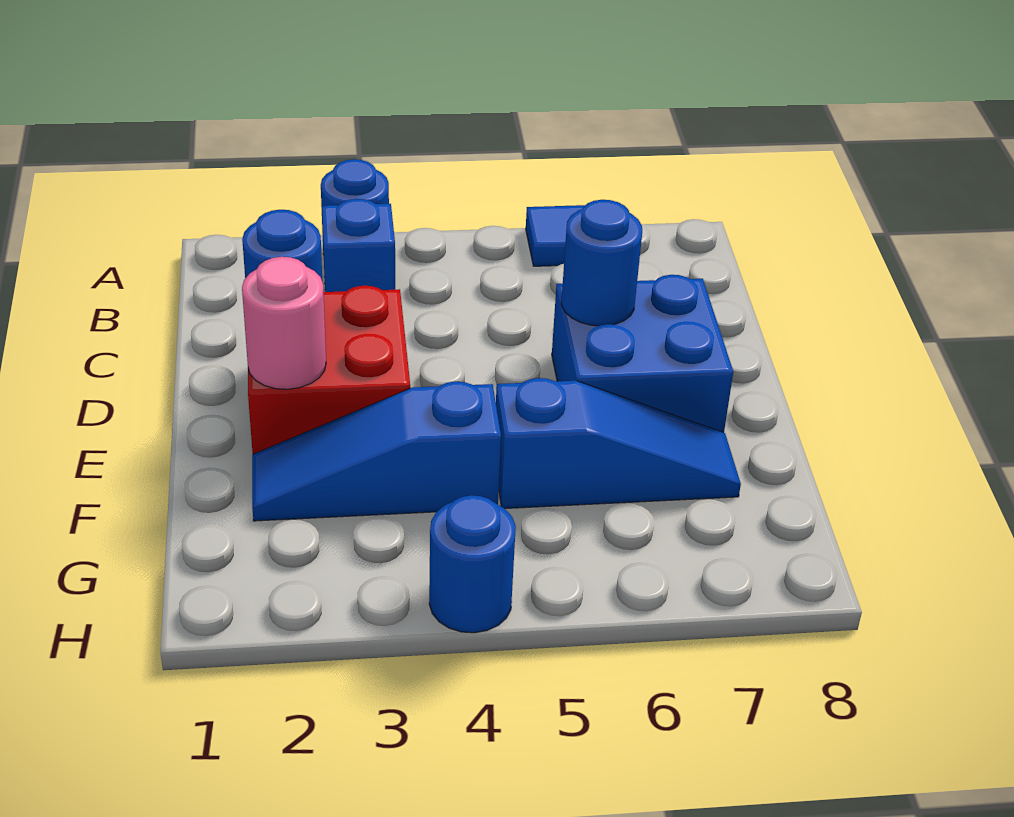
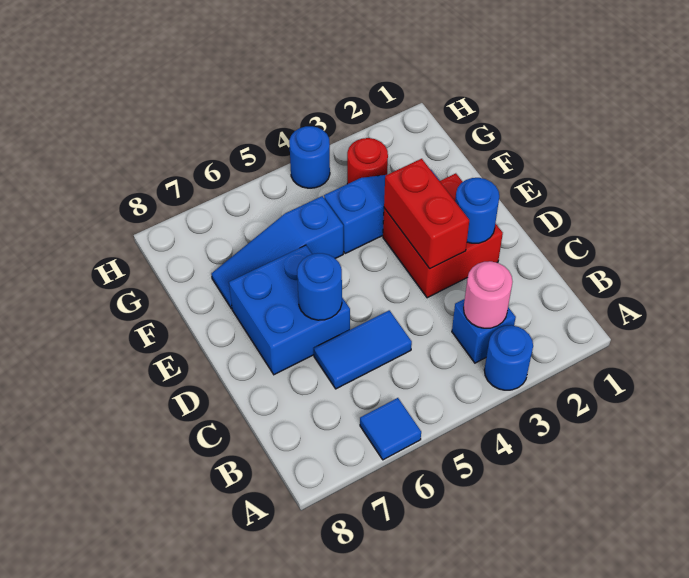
none -> blue 1x2 tile [314,310,412,389]
none -> red 1x2 brick [384,159,469,269]
pink 1x1 round brick [242,257,326,389] -> pink 1x1 round brick moved to [464,261,513,328]
none -> red 1x1 round brick [347,138,388,184]

